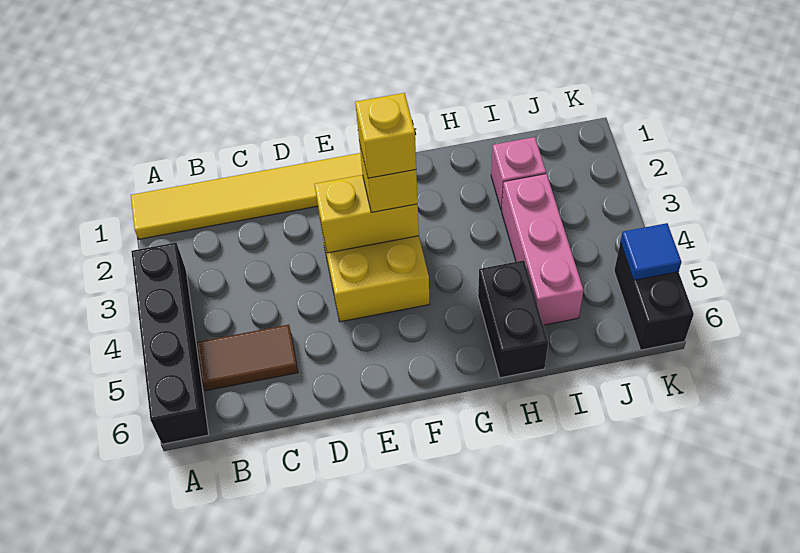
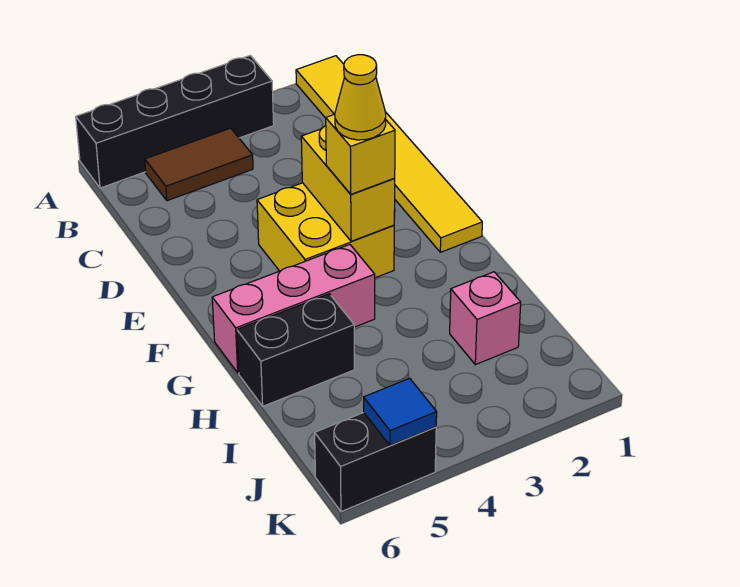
brown 1x2 tile [197,325,298,391] -> brown 1x2 tile turned to [145,128,253,201]
yellow 1x1 brick [355,93,416,178] -> yellow 1x1 cone [335,55,386,140]
pink 1x3 brick [502,174,584,325] -> pink 1x3 brick moved to [212,245,375,373]

